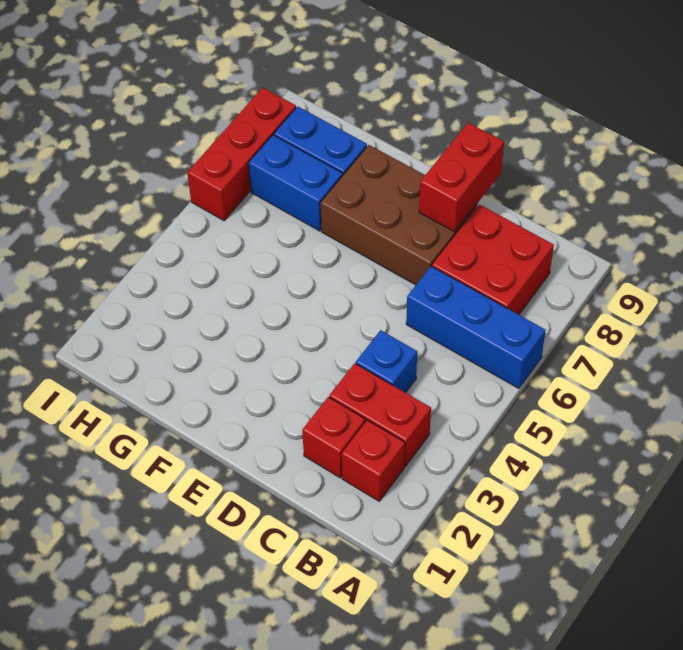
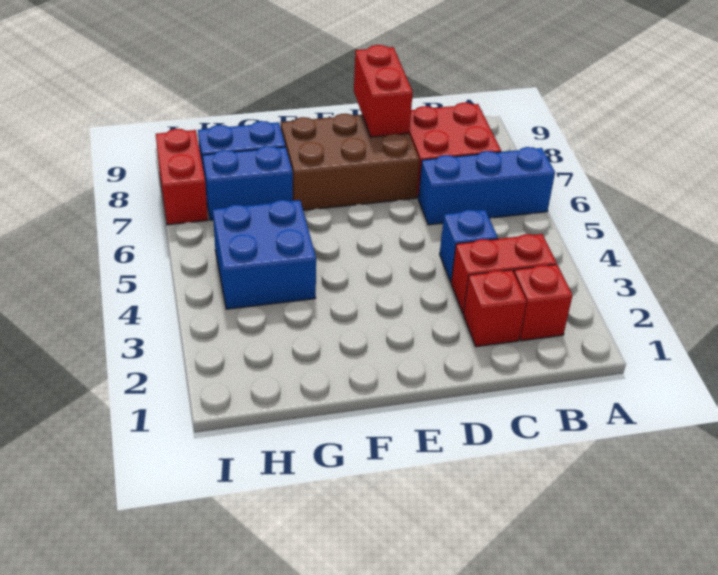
none -> blue 2x2 brick [213,200,316,309]
red 1x3 brick [187,88,296,221] -> red 1x2 brick [156,129,208,225]

